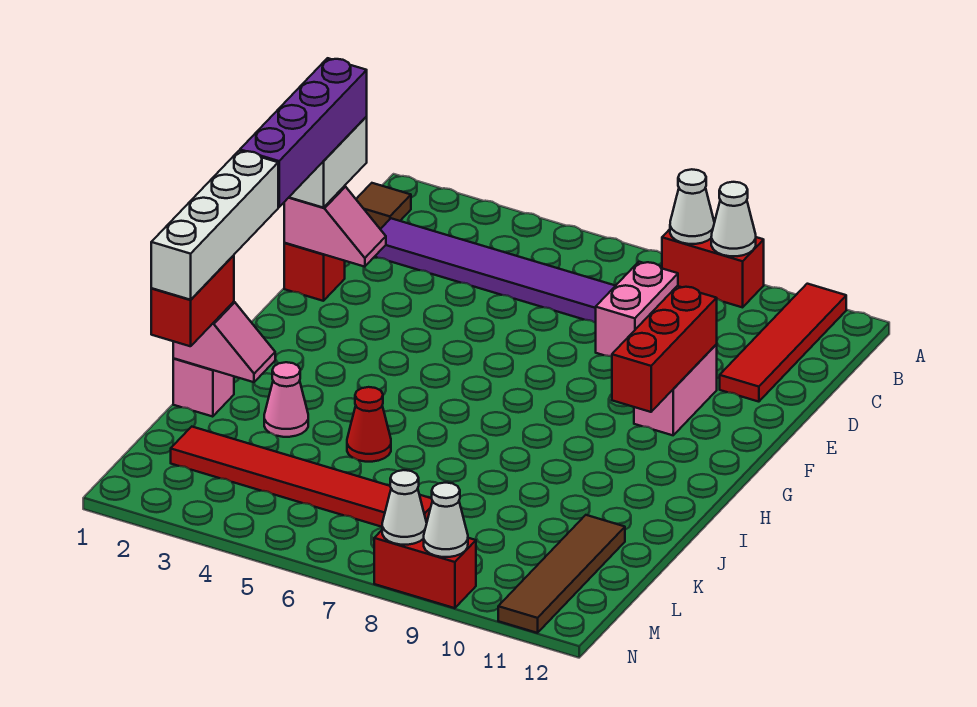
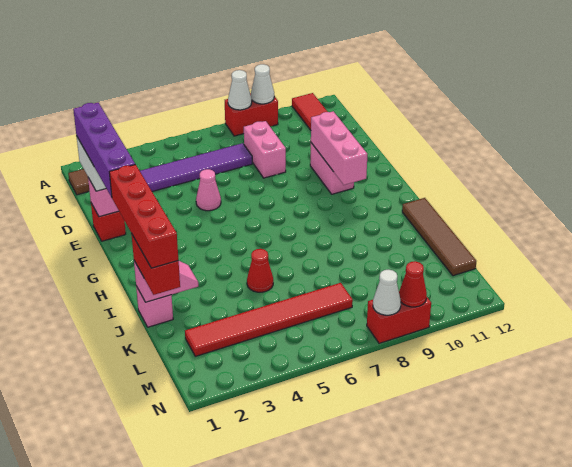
red 1x3 brick [612,286,717,412] -> pink 1x3 brick [311,111,367,185]
white 1x4 brick [151,151,278,300] -> red 1x4 brick [109,164,178,268]
pink 1x1 cone [264,362,308,437] -> pink 1x1 cone moved to [196,169,221,211]
brown 1x4 tile [498,515,625,633] -> brown 1x4 tile moved to [402,198,476,276]
white 1x1 cone [424,483,468,557] -> red 1x1 cone [399,261,427,307]

